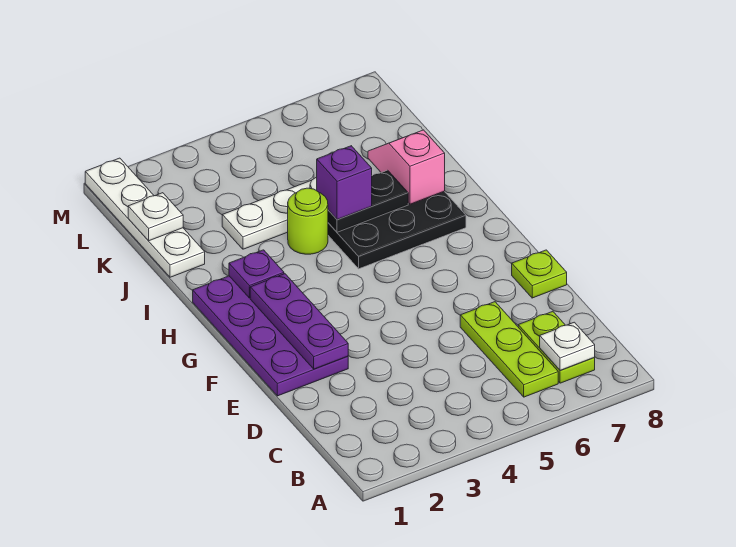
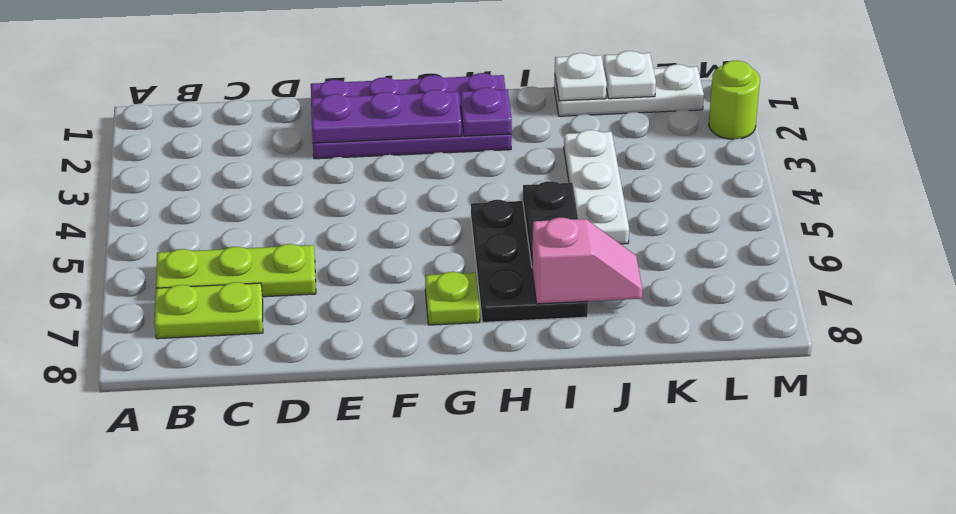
white 1x1 plate [540,322,595,371] -> white 1x1 plate moved to [555,53,607,101]
lime 1x1 plate [512,250,567,298] -> lime 1x1 plate moved to [425,272,480,325]
lime 1x1 round brick [288,188,328,254] -> lime 1x1 round brick moved to [709,61,760,139]
purple 1x1 brick [317,146,372,220] -> none
white 1x4 plate [85,158,205,277] -> white 1x3 plate [554,64,704,116]

